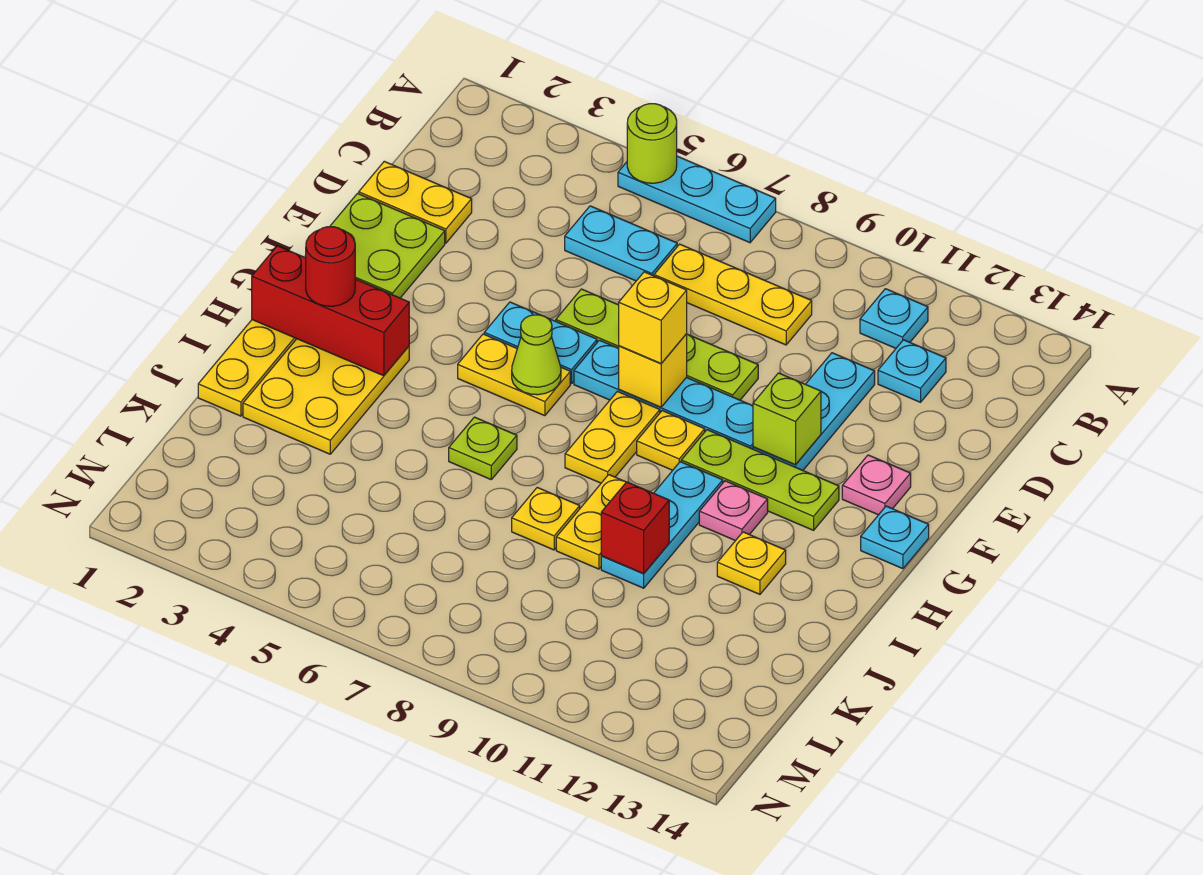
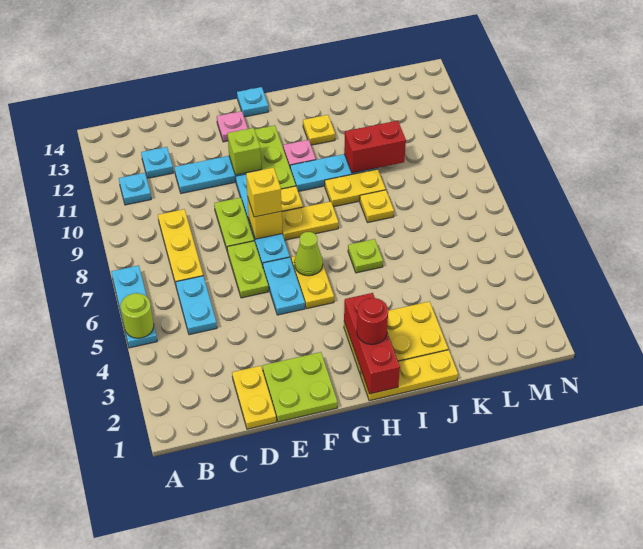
red 1x1 brick [601,482,669,574] -> red 1x2 brick [344,121,406,173]

